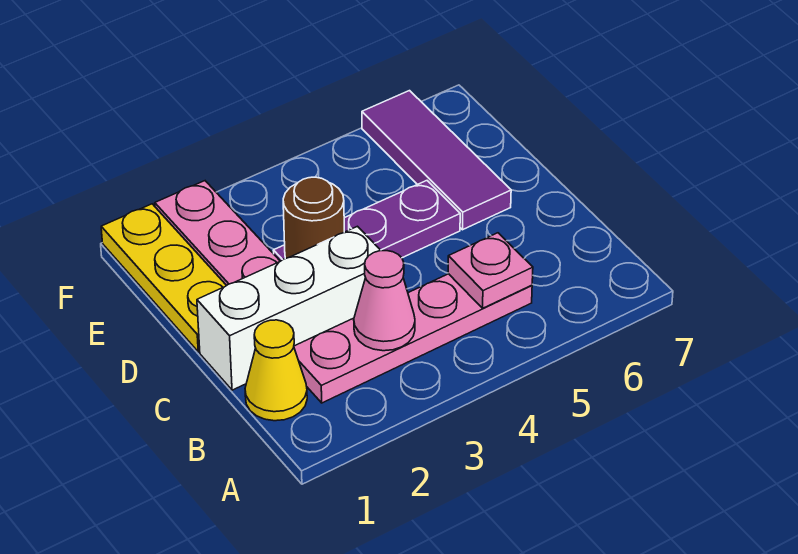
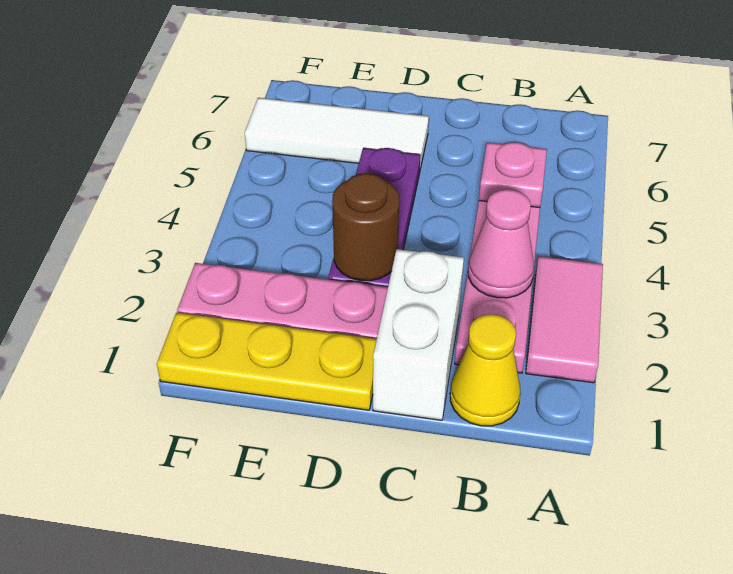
none -> pink 1x2 tile [526,256,603,383]
white 1x3 brick [197,226,381,390] -> white 1x2 brick [373,249,464,420]
purple 1x3 tile [362,91,511,230] -> white 1x3 tile [245,98,429,169]

